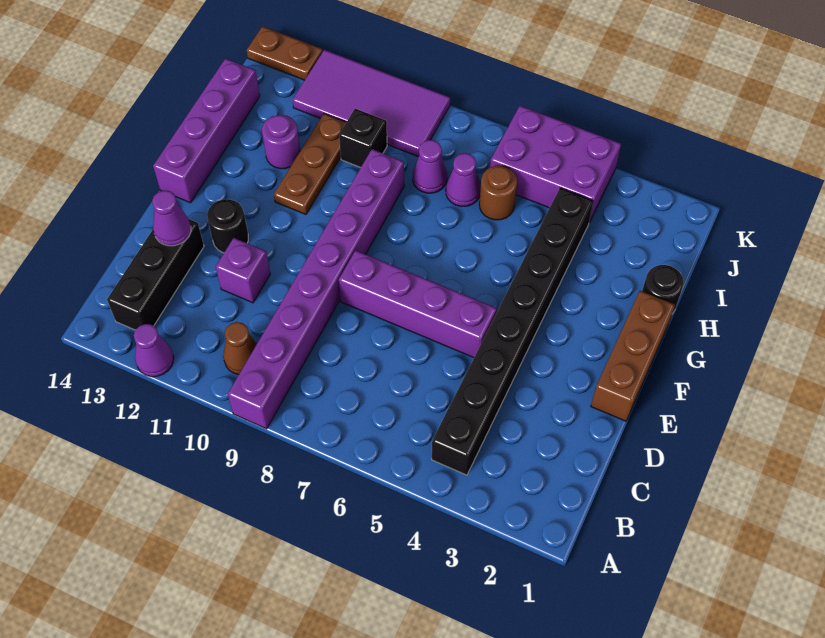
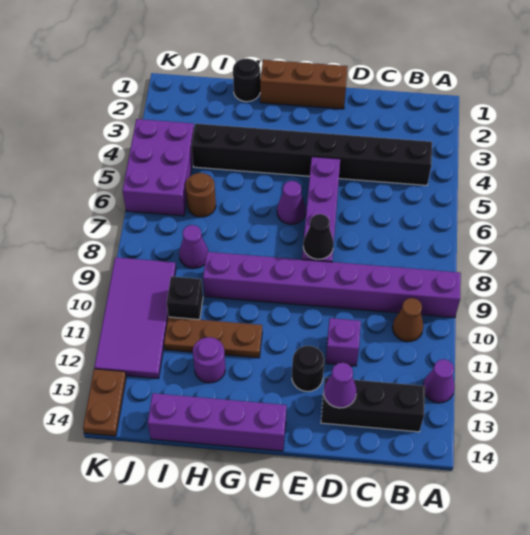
none -> black 1x1 cone [303,214,334,259]
purple 1x1 cone [446,153,481,207] -> purple 1x1 cone moved to [277,181,306,224]

